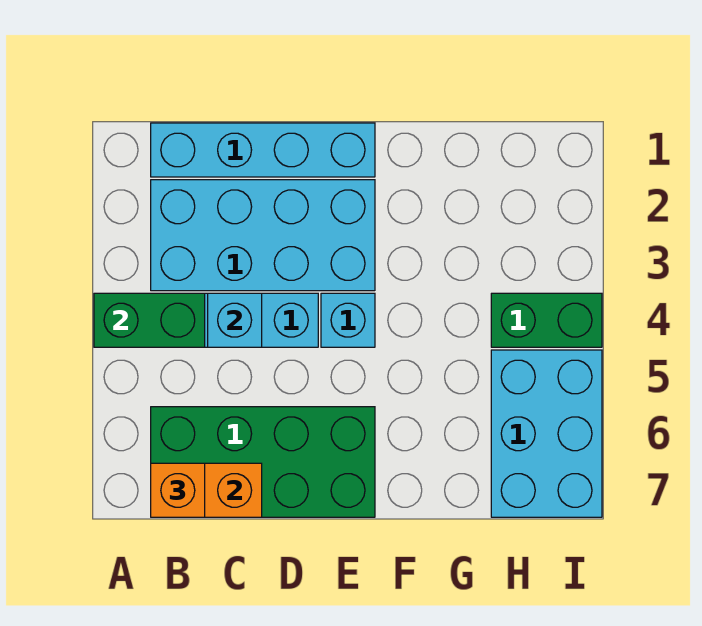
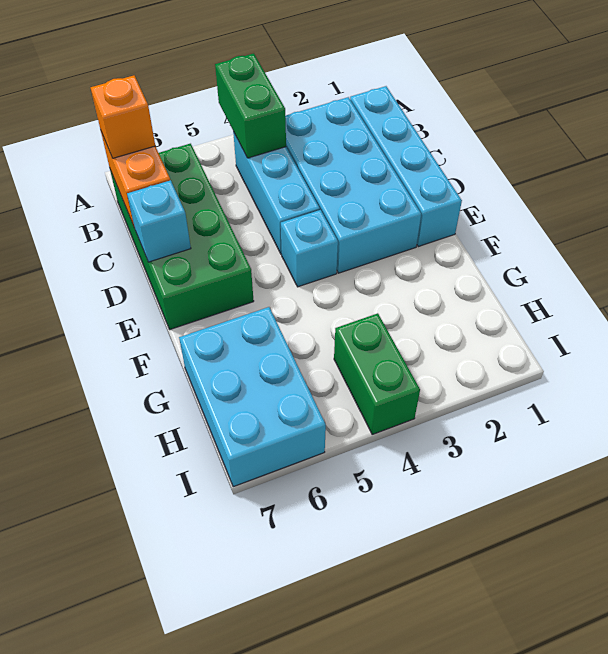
cyan 1x1 brick [208,293,262,347] -> cyan 1x1 brick moved to [127,180,191,262]
cyan 2x3 brick [491,350,602,517] -> cyan 2x3 brick turned to [179,307,326,487]

